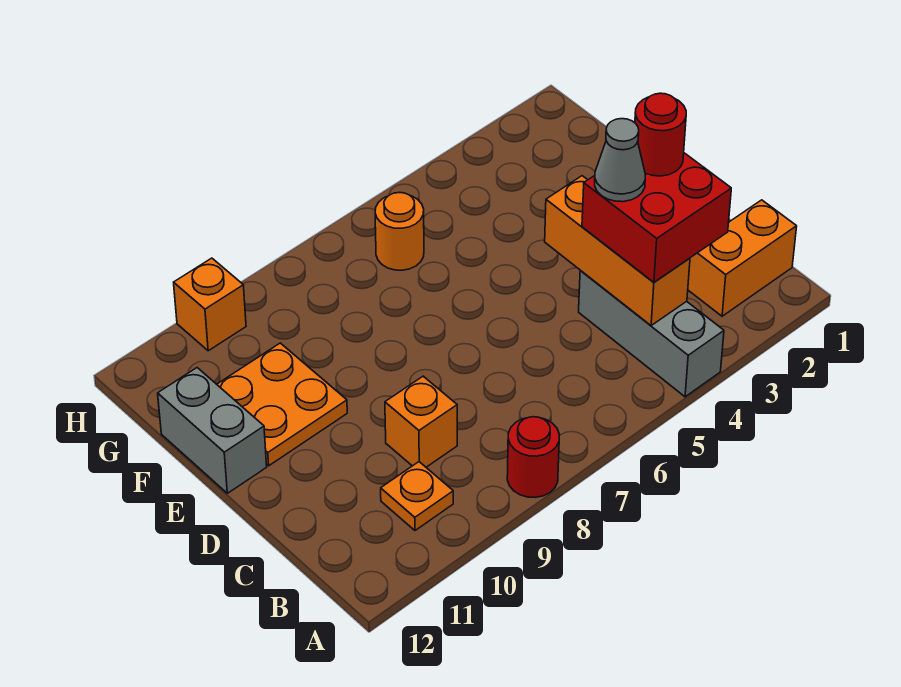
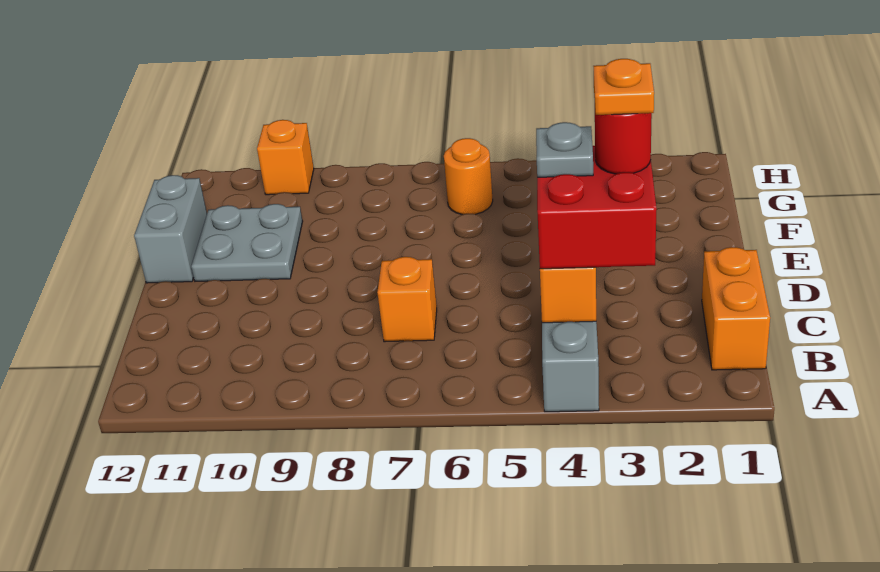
red 1x1 round brick [507,417,559,497] -> none
orange 1x2 brick [688,200,797,316] -> orange 1x2 brick turned to [702,247,770,370]
orange 1x1 plate [381,462,453,530] -> orange 1x1 plate moved to [594,59,654,115]
grey 1x1 cone [595,119,645,202] -> grey 1x1 plate [536,122,593,177]
orange 1x1 brick [385,376,457,467] -> orange 1x1 brick moved to [377,257,437,342]
orange 2x2 plate [217,343,347,466] -> grey 2x2 plate [191,204,303,281]

